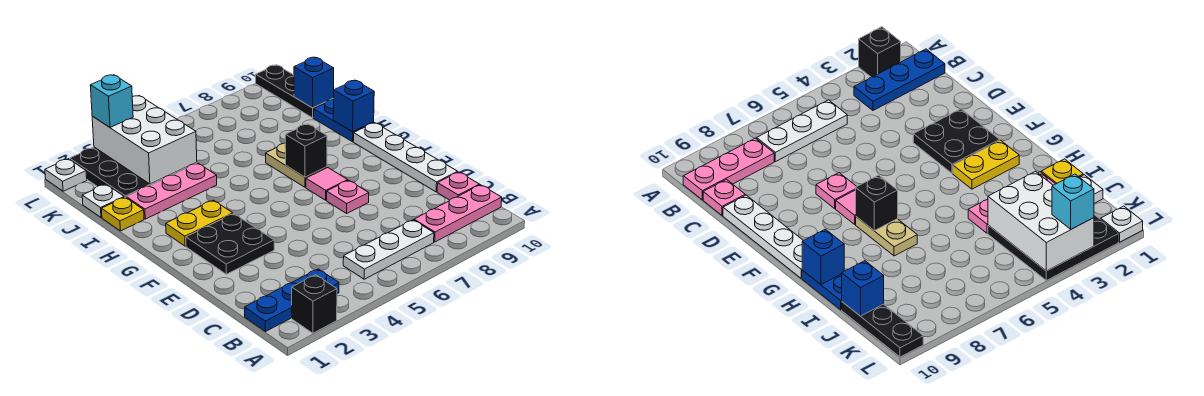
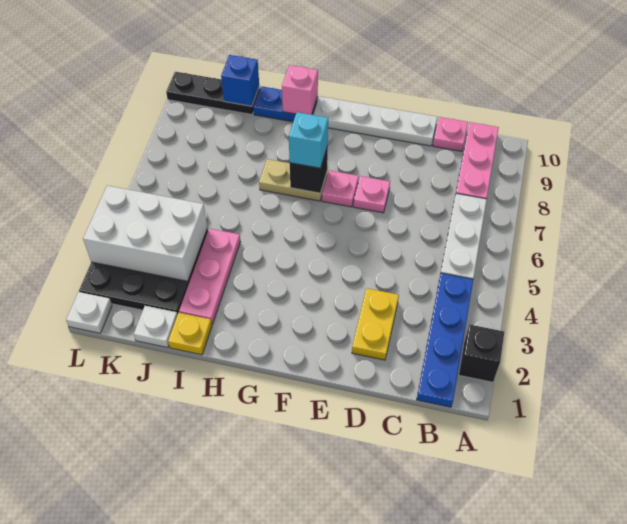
blue 1x3 plate [245,269,339,332] -> blue 1x4 plate [417,273,473,407]
black 2x2 plate [186,214,274,274] -> none
pink 1x1 tile [306,168,348,200] -> pink 1x1 plate [322,170,359,207]
yellow 1x2 plate [166,200,233,246] -> yellow 1x2 plate moved to [352,288,399,360]
blue 1x1 brick [333,80,374,132] -> pink 1x1 brick [282,65,318,114]
cyan 1x1 brick [90,75,133,127] -> cyan 1x1 brick moved to [289,112,328,168]

